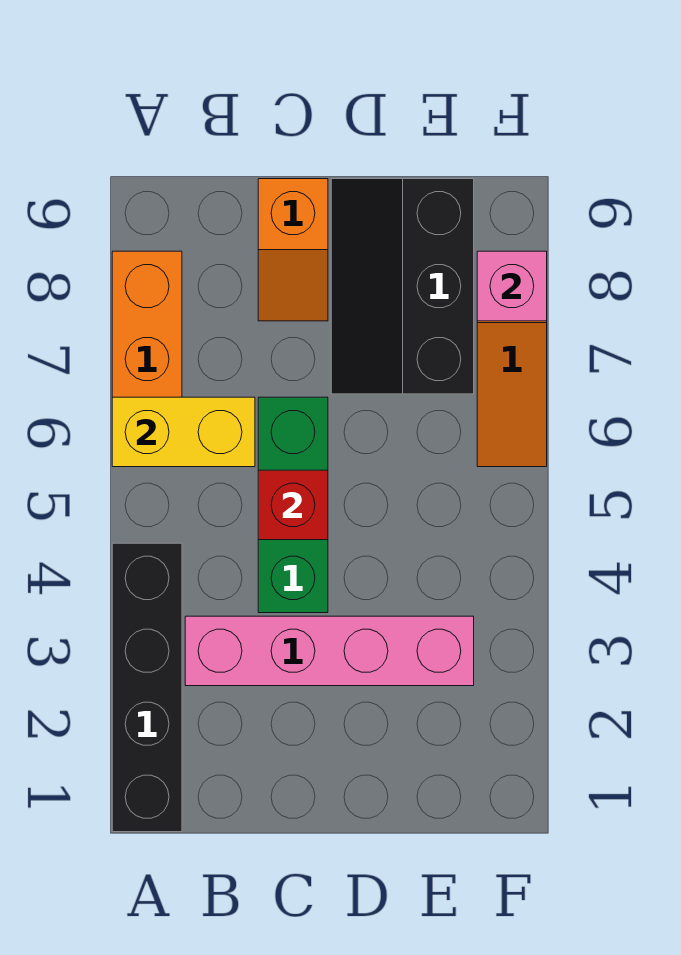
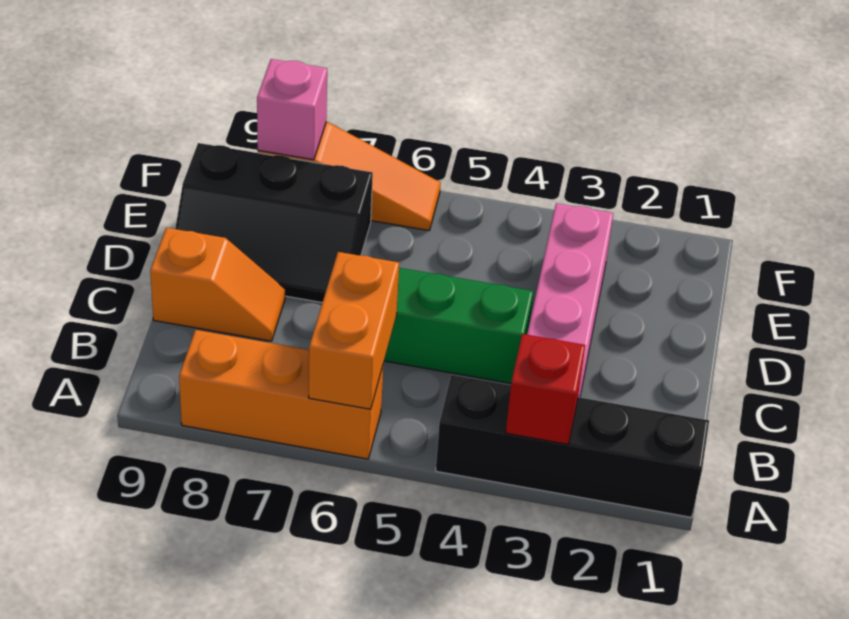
yellow 1x2 brick [112,397,255,467] -> orange 1x2 brick [309,252,399,409]
red 1x1 brick [258,470,328,540] -> red 1x1 brick moved to [506,334,586,444]

